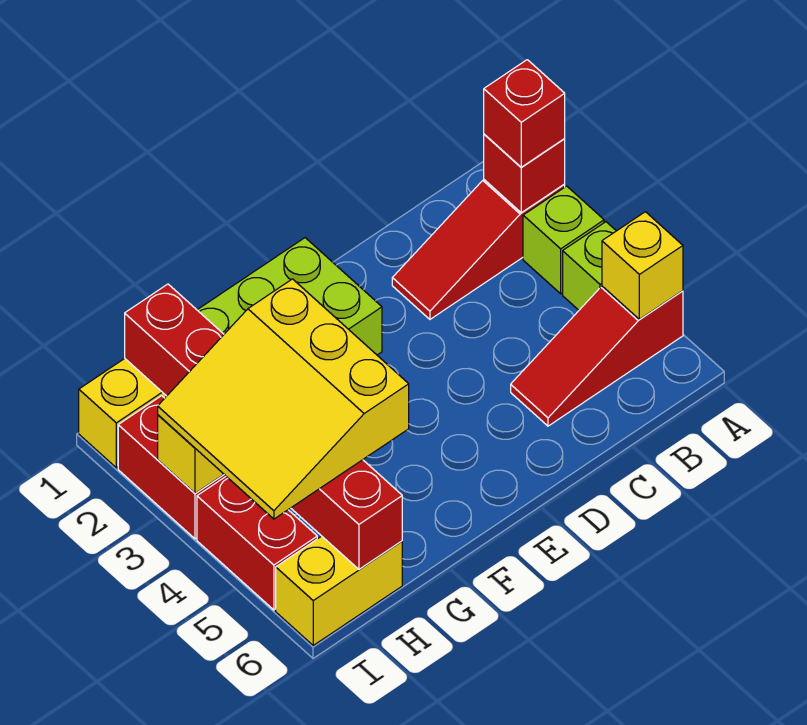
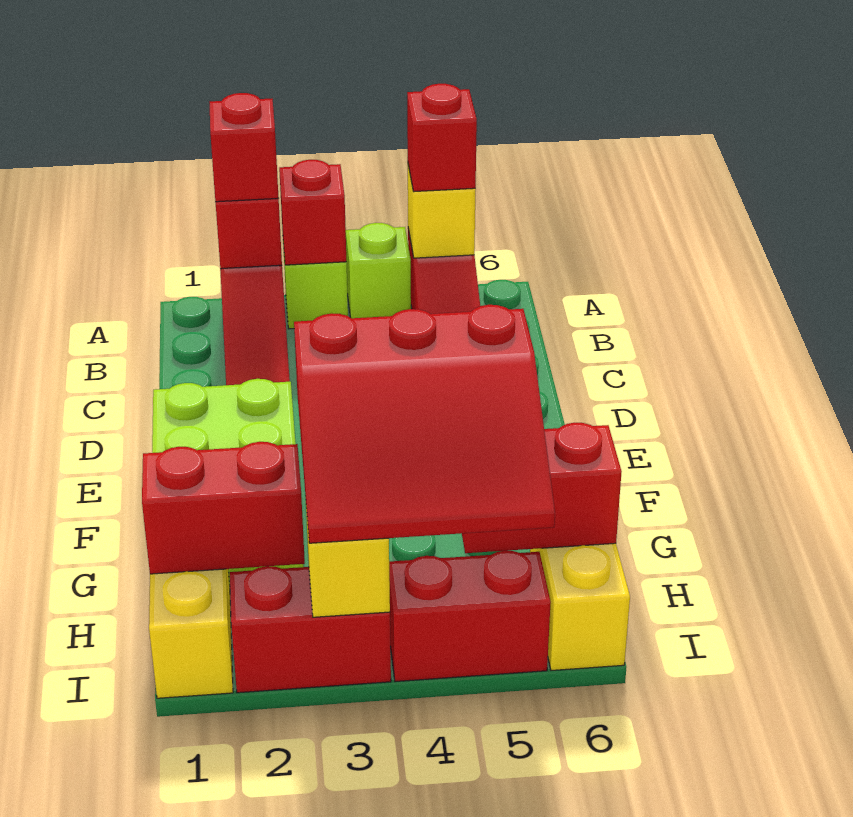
none -> red 1x1 brick [279,160,346,265]
none -> red 1x1 brick [407,84,477,192]
yellow 3x3 slope [158,279,409,519] -> red 3x3 slope [294,305,555,543]

